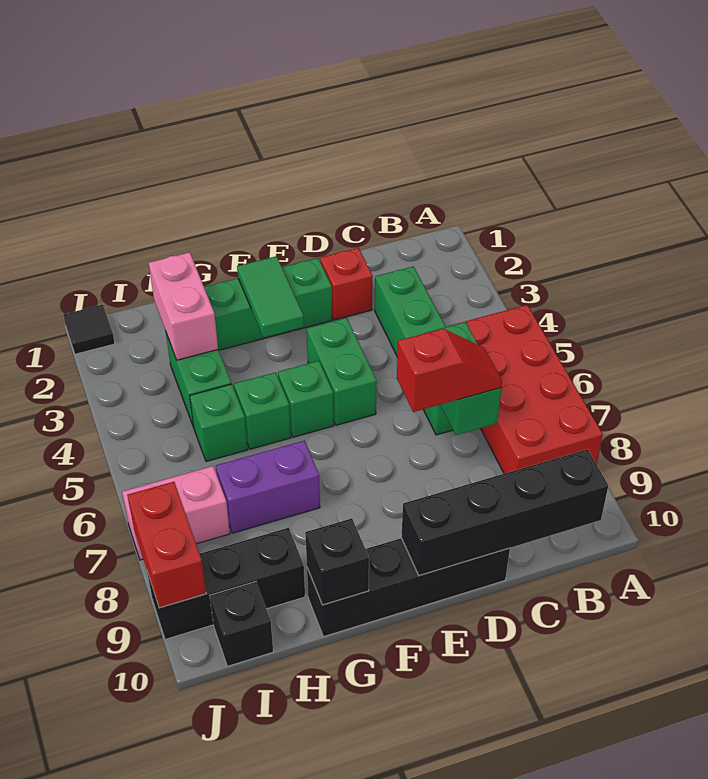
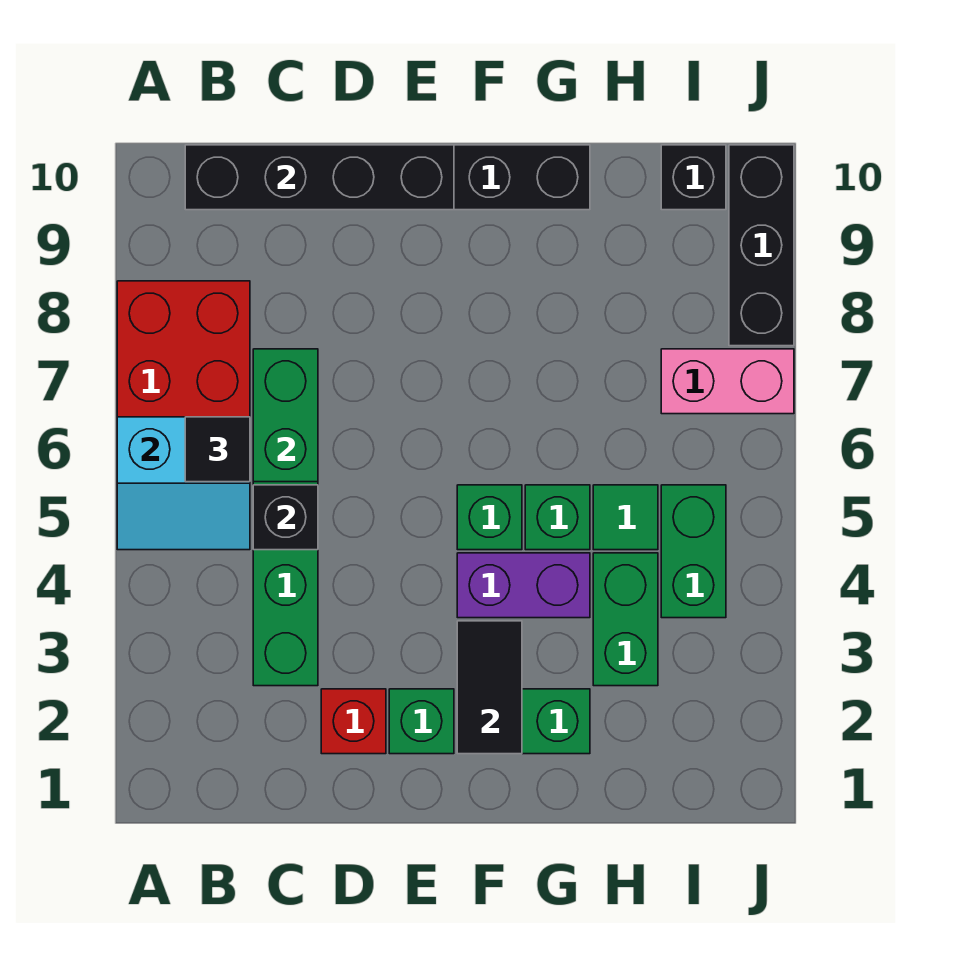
none -> cyan 2x2 slope [117,417,250,550]
red 1x2 slope [397,329,502,412] -> none
green 1x2 brick [307,318,377,425] -> green 1x2 brick moved to [661,485,726,618]
green 1x2 tile [237,256,304,337] -> black 1x2 tile [457,621,522,754]
purple 1x2 brick [216,441,320,533] -> purple 1x2 brick moved to [457,553,590,618]
black 1x1 brick [305,518,369,605] -> black 1x1 brick moved to [253,485,318,550]
pink 1x2 brick [149,252,218,360] -> none
green 1x1 brick [190,384,248,462] -> green 1x1 tile [593,485,658,550]
black 1x3 brick [147,528,305,639] -> black 1x3 brick turned to [729,145,794,346]
black 1x1 tile [63,305,115,354] -> black 1x1 tile moved to [185,417,250,482]
red 1x2 brick [127,482,206,608] -> none

